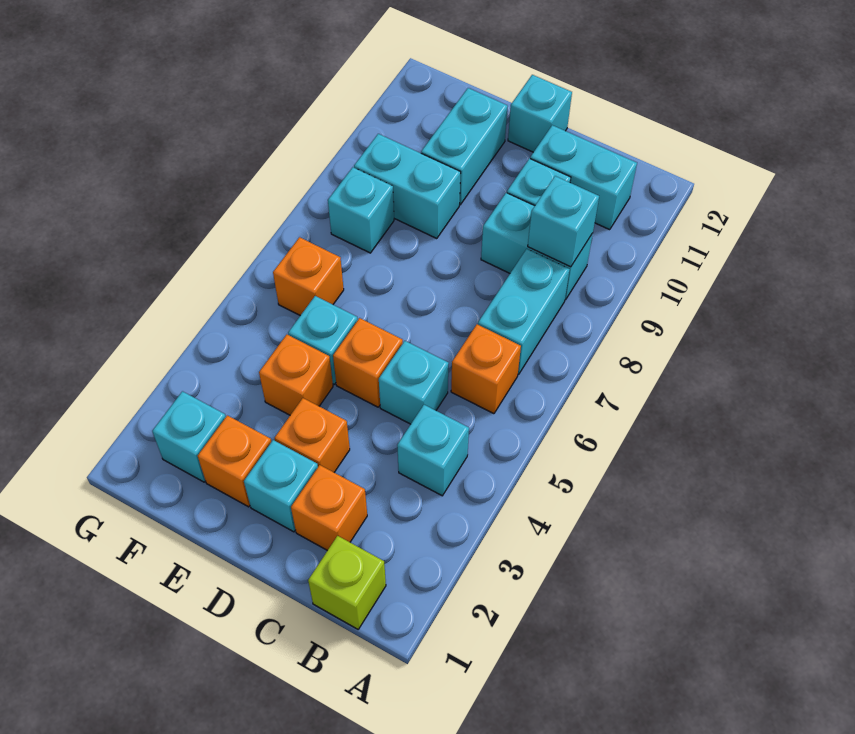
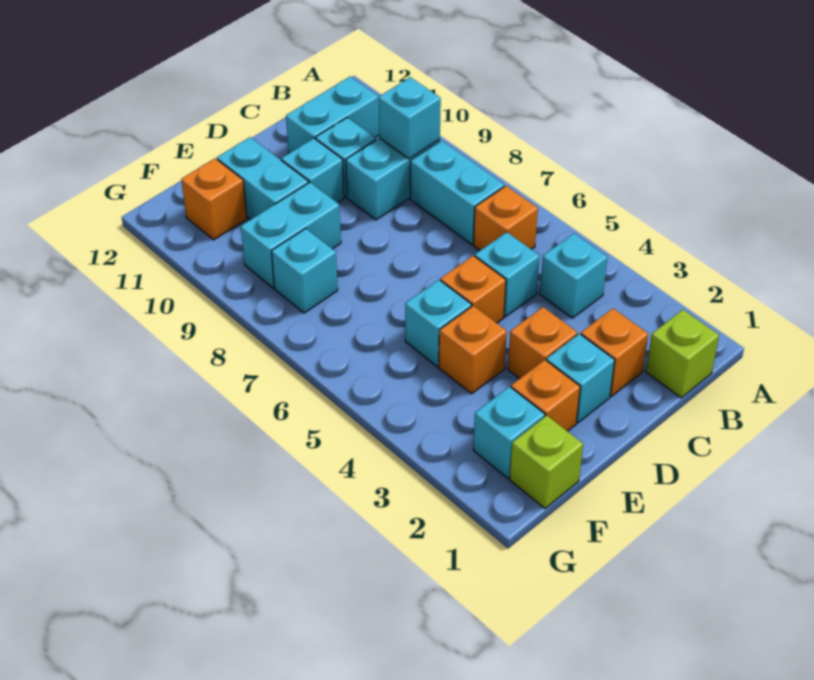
cyan 1x1 brick [508,75,572,152] -> cyan 1x1 brick moved to [281,138,344,203]
none -> lime 1x1 brick [510,416,583,508]
orange 1x1 brick [273,237,344,316] -> orange 1x1 brick moved to [181,158,247,240]

